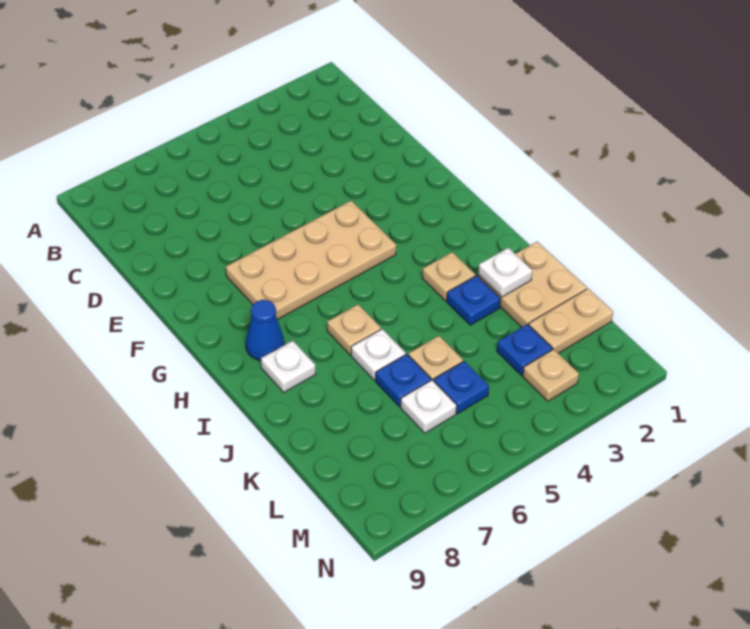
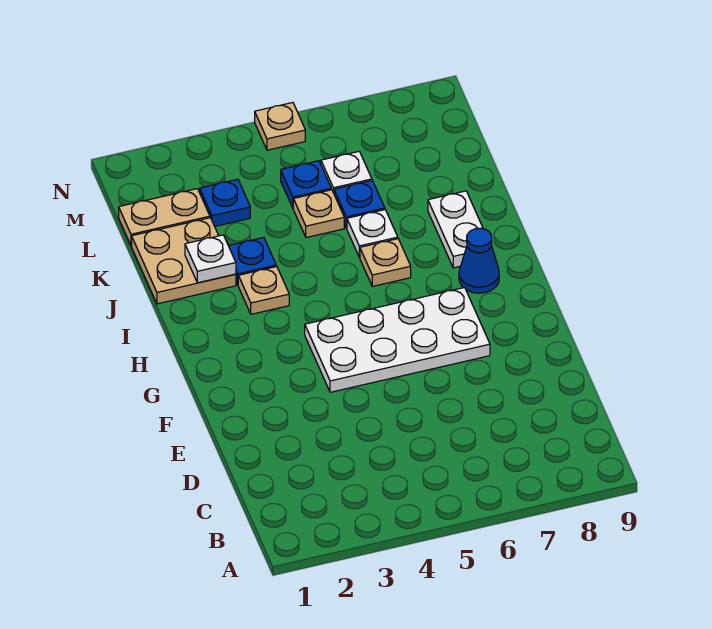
tan 2x4 plate [226,201,396,320] -> white 2x4 plate [305,287,490,392]
white 1x1 plate [261,341,316,392] -> white 1x2 plate [428,191,483,268]
tan 1x1 plate [523,349,579,401] -> tan 1x1 plate moved to [255,103,305,150]

